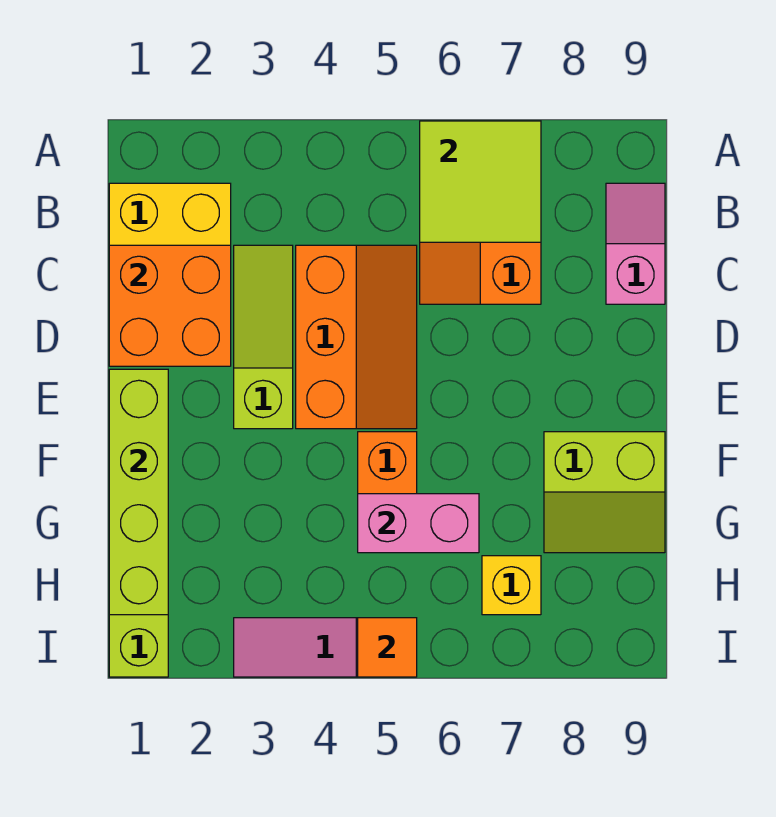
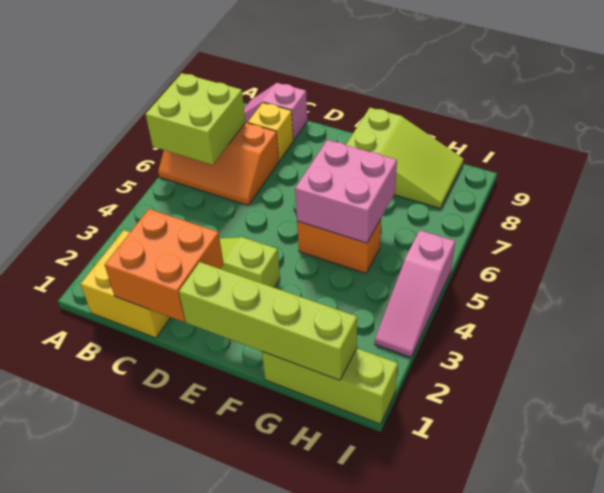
lime 2x2 tile [420,121,541,242] -> lime 2x2 brick [145,73,245,165]
orange 2x3 slope [296,245,417,429] -> none
lime 2x2 slope [544,432,665,553] -> lime 2x3 slope [346,108,463,208]
pink 1x2 brick [358,494,479,553] -> pink 2x2 brick [295,140,397,243]
yellow 1x1 brick [482,556,541,615] -> yellow 1x1 brick moved to [248,103,293,161]
orange 1x1 tile [358,618,417,677] -> none

